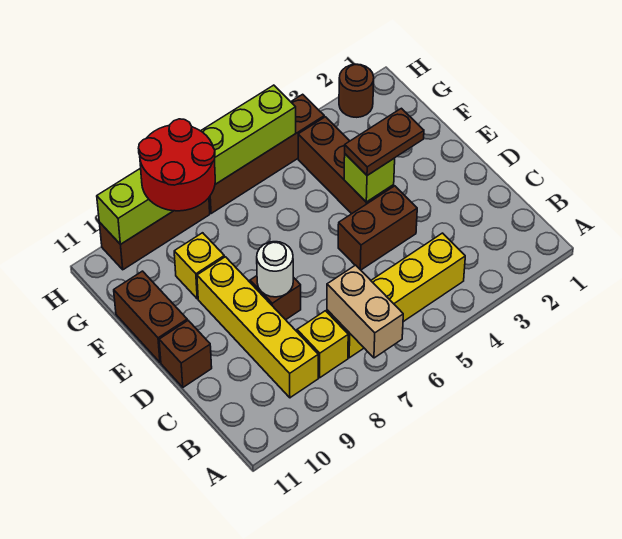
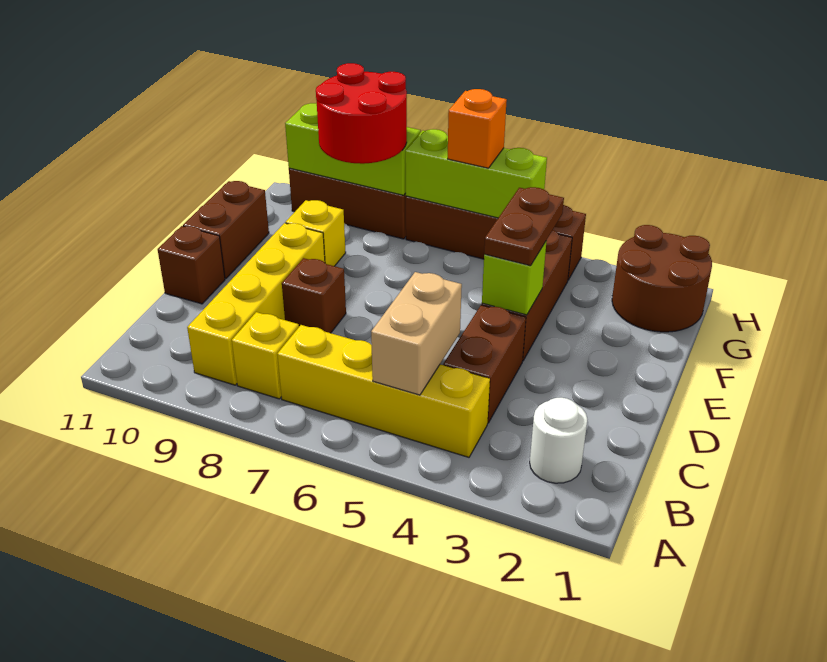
tan 1x2 brick [327,265,403,358] -> tan 1x2 brick moved to [371,272,462,395]
brown 1x2 brick [338,186,417,270] -> brown 1x2 brick turned to [443,305,526,423]
white 1x1 round brick [257,242,293,297] -> white 1x1 round brick moved to [530,398,588,483]
brown 1x2 plate [345,108,424,176] -> brown 1x2 plate turned to [484,187,564,266]
brown 1x1 round brick [339,64,374,117] -> brown 2x2 round brick [612,225,712,332]
none -> orange 1x1 brick [448,89,507,168]

